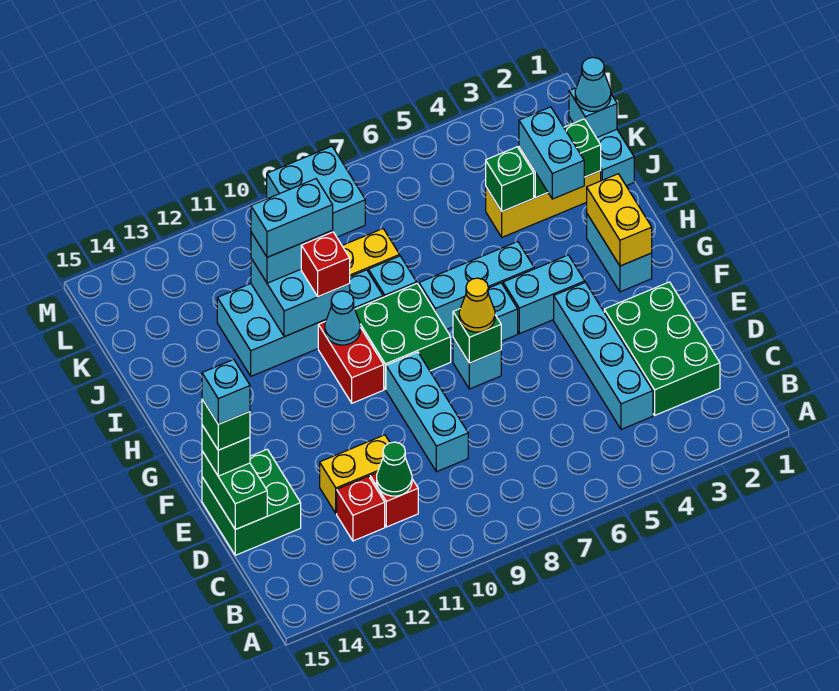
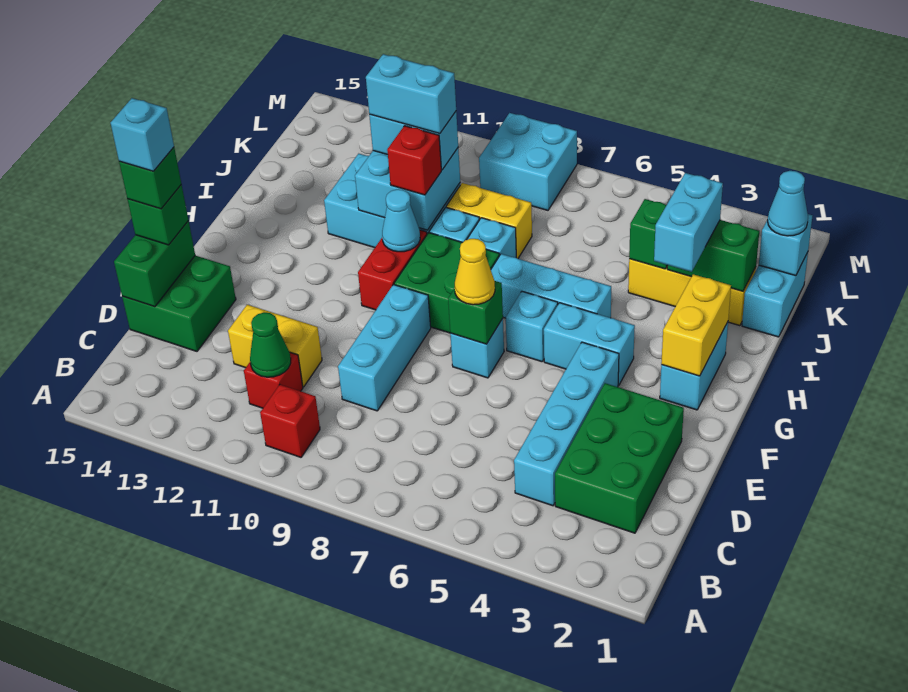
red 1x1 brick [337,476,385,541] -> red 1x1 brick moved to [260,385,320,457]

